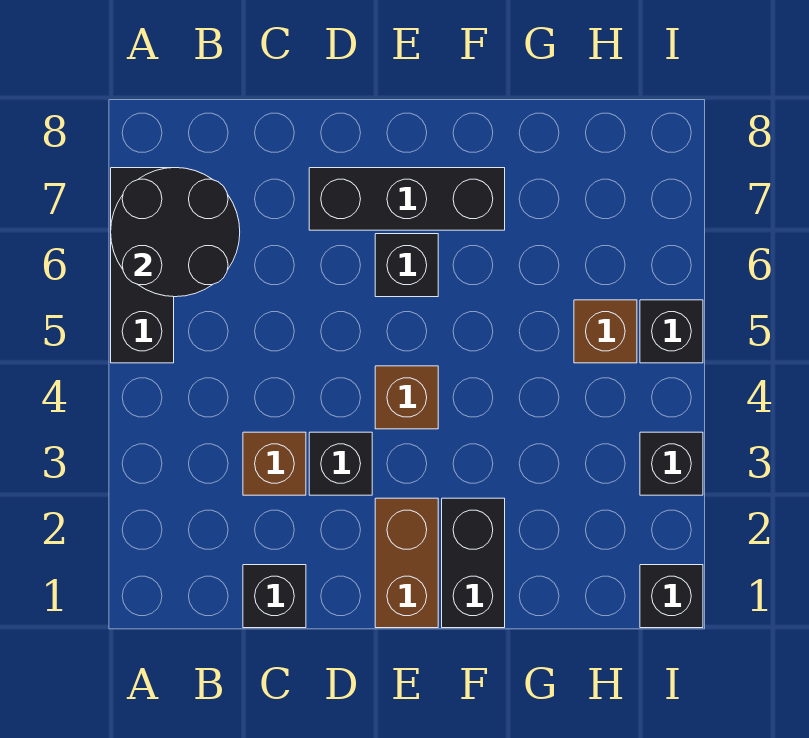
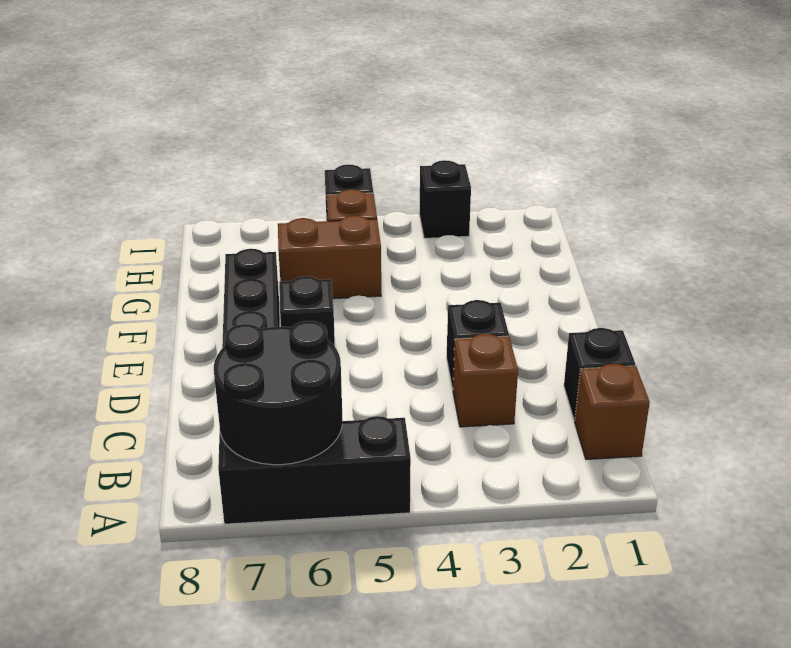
brown 1x2 brick [375,498,438,628] -> brown 1x2 brick moved to [278,216,381,299]
brown 1x1 brick [375,366,438,429] -> brown 1x1 brick moved to [575,364,650,459]
black 1x2 brick [442,498,505,628] -> none
black 1x1 brick [640,565,703,628] -> none

